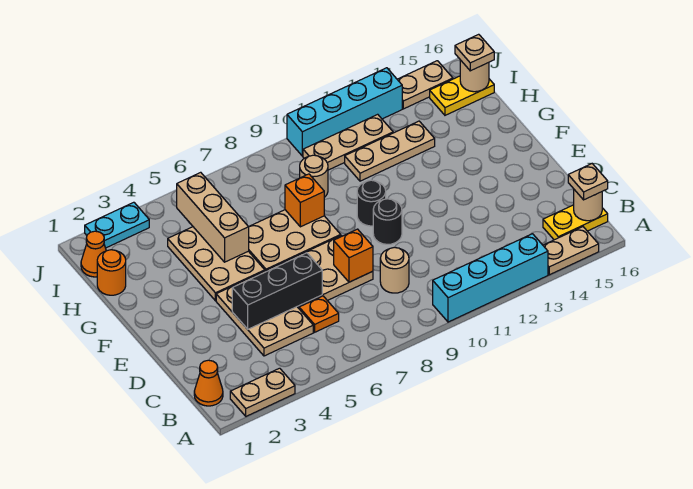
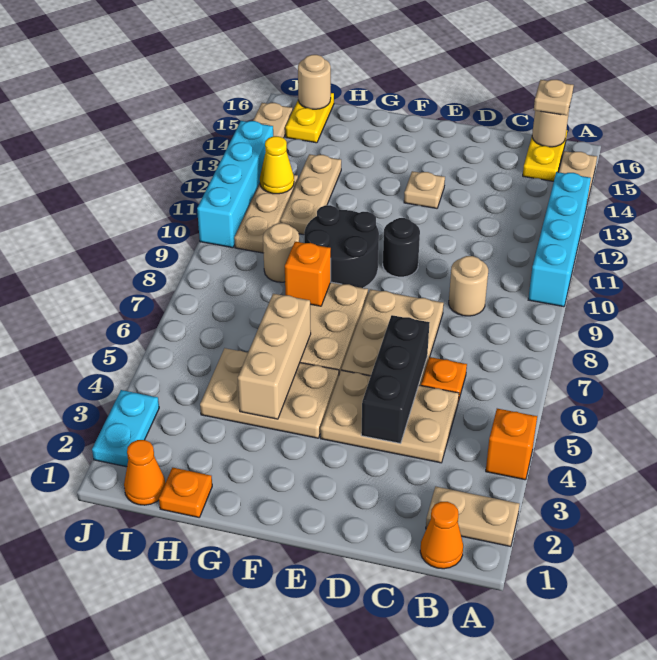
tan 1x2 plate [230,368,295,416] -> tan 1x2 plate turned to [426,486,519,547]
orange 1x1 brick [334,229,373,282] -> orange 1x1 brick moved to [486,409,537,480]
black 1x1 round brick [357,180,386,226] -> black 2x2 round brick [304,205,379,288]
tan 1x3 brick [177,172,249,262] -> tan 1x3 brick turned to [238,294,311,419]
orange 1x1 round brick [97,250,126,295] -> orange 1x1 plate [159,468,212,517]
none -> yellow 1x1 cone [260,136,294,194]
tan 1x1 plate [455,34,494,71] -> tan 1x1 plate moved to [404,171,445,208]

